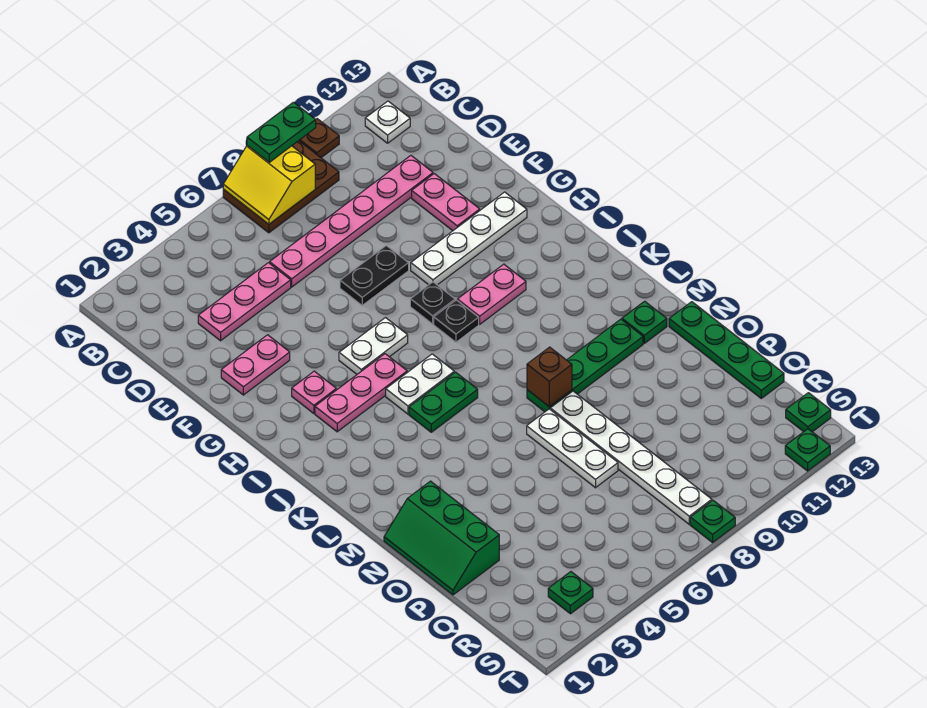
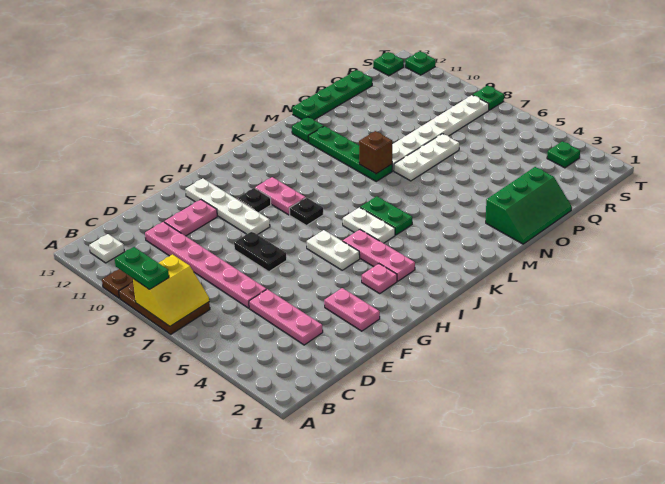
black 1x1 plate [410,282,455,324] -> black 1x1 plate moved to [237,188,271,213]

